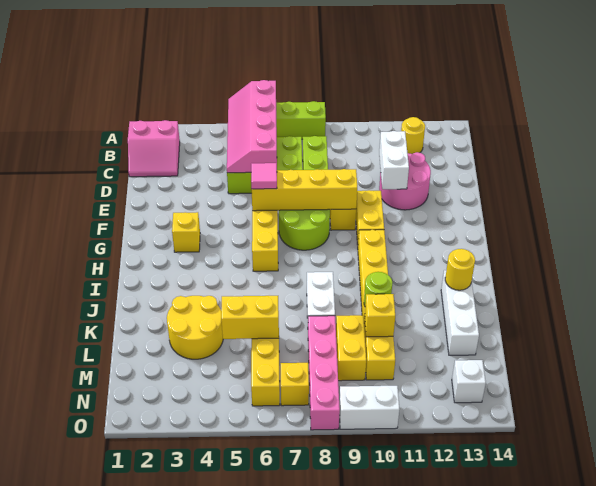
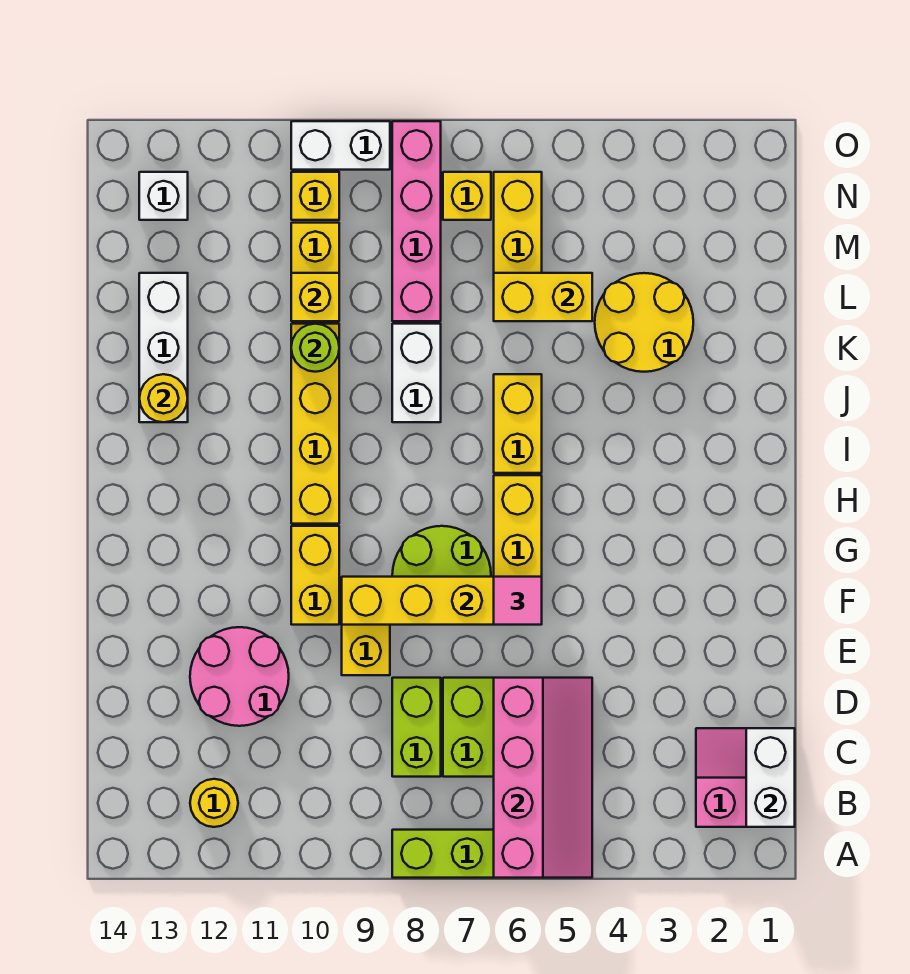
white 1x2 brick [379,131,409,189] -> white 1x2 brick moved to [746,728,795,827]
yellow 1x1 brick [172,212,200,252] -> yellow 1x1 brick moved to [291,172,339,220]
yellow 1x2 brick [336,315,366,381] -> yellow 1x2 brick moved to [494,374,542,473]

